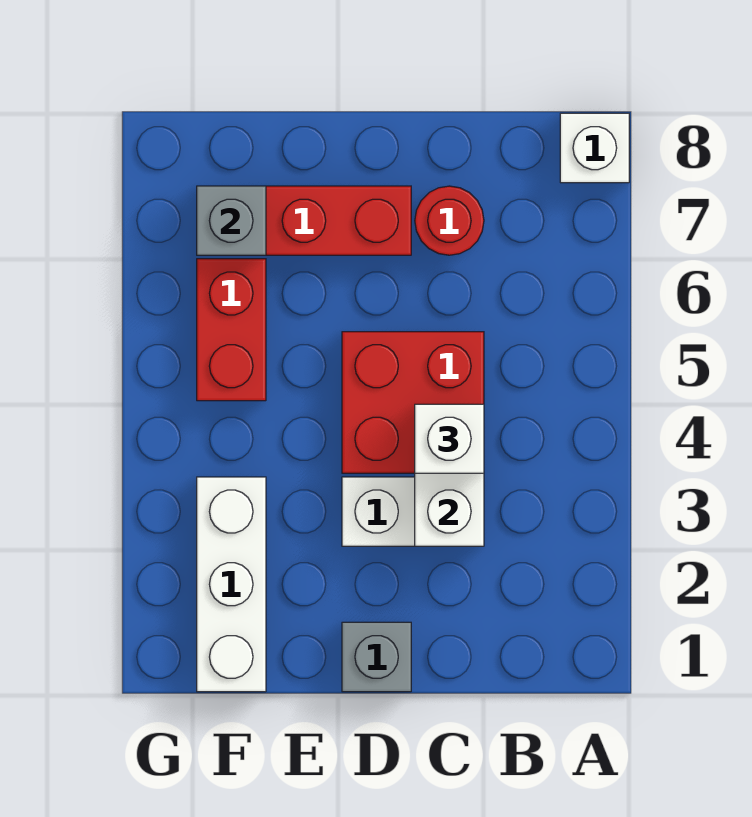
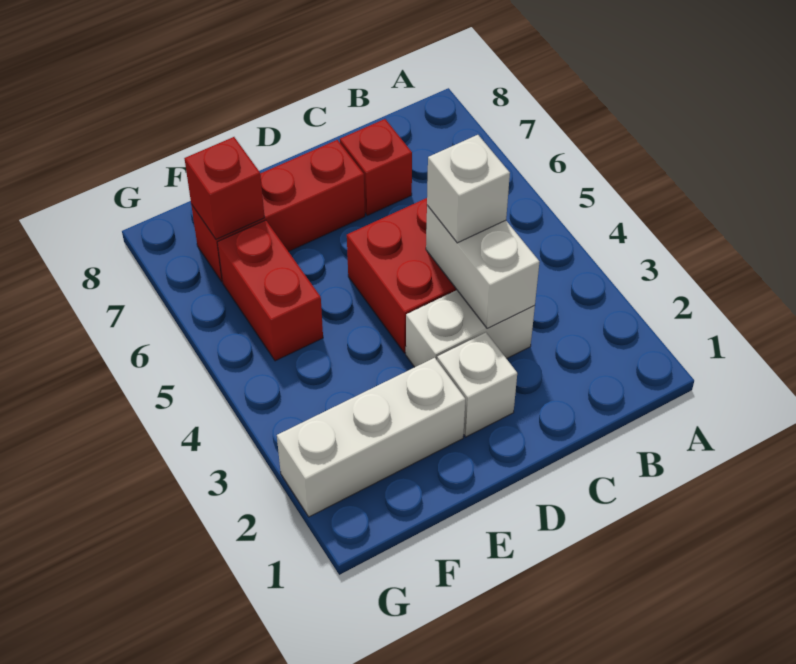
white 1x1 brick [560,113,629,183] -> white 1x1 brick moved to [437,333,517,437]
red 1x1 round brick [415,186,484,255] -> red 1x1 brick [340,119,412,215]
grey 1x1 brick [342,622,411,692] -> none
white 1x3 brick [197,477,266,692] -> white 1x3 brick turned to [277,358,465,517]
grey 1x1 brick [197,186,266,255] -> red 1x1 brick [184,137,265,239]

